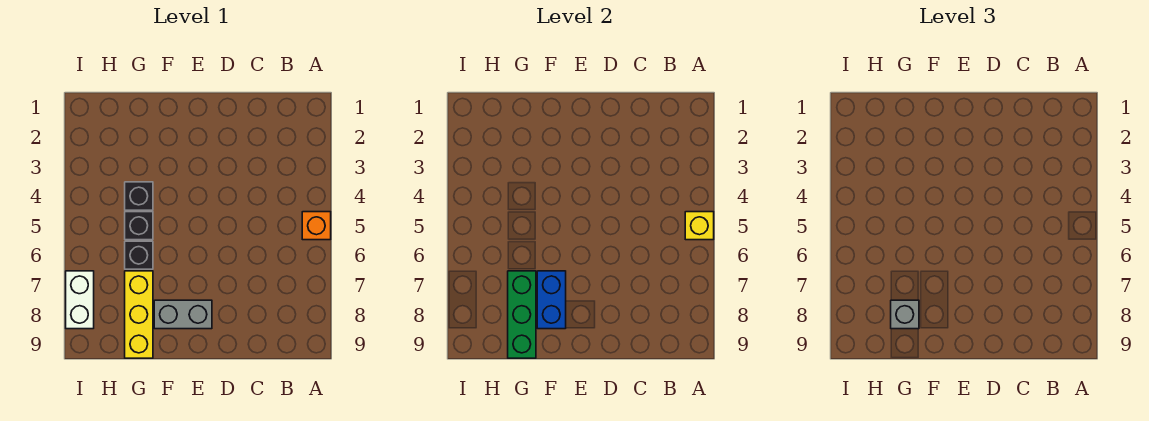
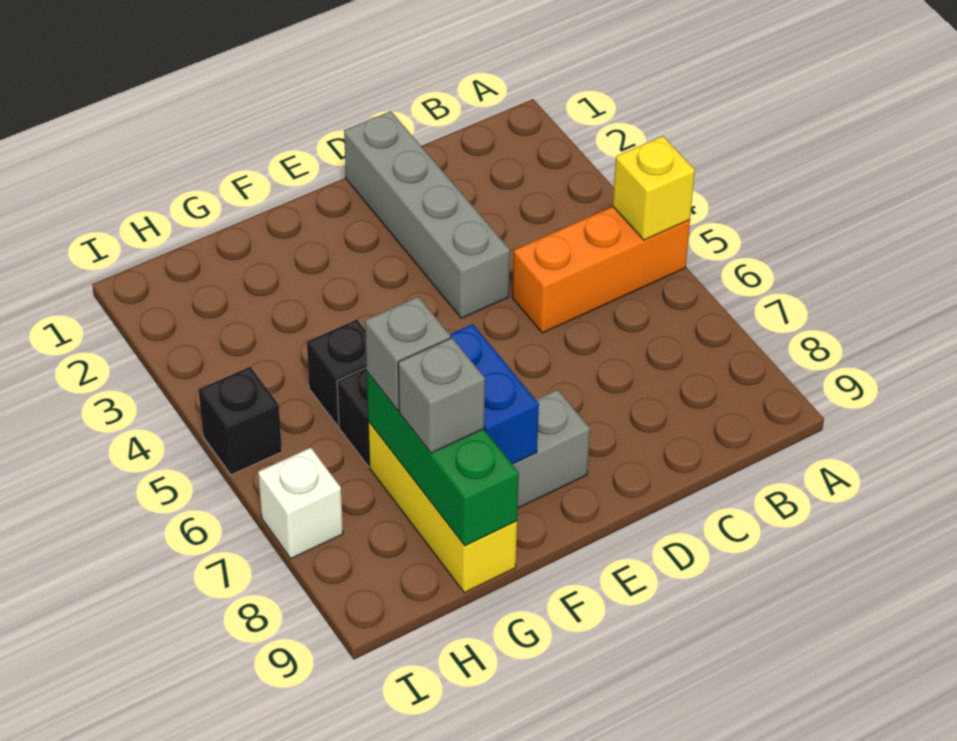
orange 1x1 brick [302,212,331,240] -> orange 1x3 brick [512,207,690,333]
none -> grey 1x4 brick [344,111,510,318]
black 1x1 brick [125,182,153,210] -> black 1x1 brick moved to [198,366,282,475]
none -> grey 1x1 brick [365,297,450,410]
white 1x2 brick [66,271,94,329] -> white 1x1 brick [258,448,343,558]

